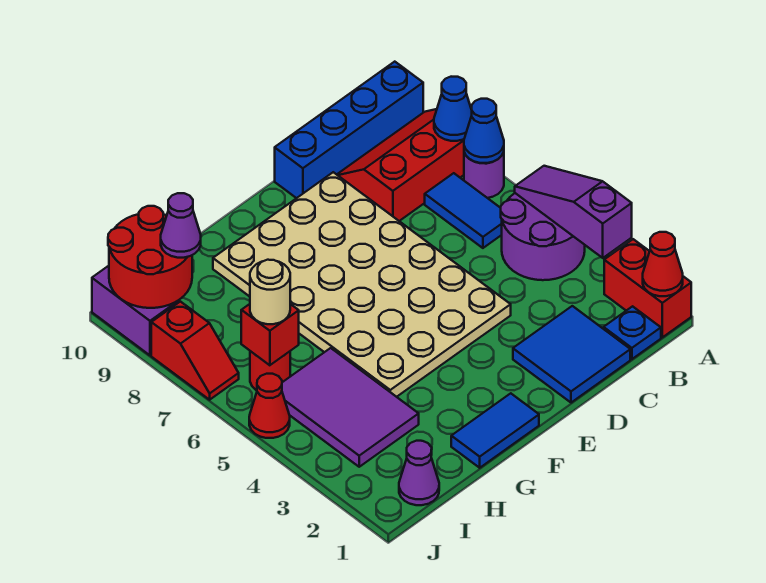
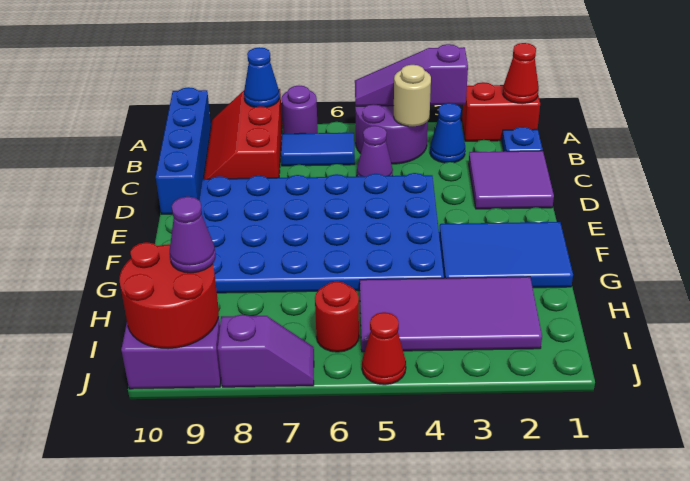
blue 1x1 cone [464,99,504,163] -> blue 1x1 cone moved to [430,103,465,163]
blue 2x2 tile [513,306,630,403] -> purple 2x2 tile [469,151,554,209]
tan 4x6 plate [213,172,511,397] -> blue 4x6 plate [199,173,444,293]
blue 1x2 tile [451,393,539,468] -> blue 2x3 tile [439,222,573,288]
purple 2x3 tile [282,348,419,467] -> purple 2x4 tile [360,277,542,352]
purple 1x1 cone [399,441,439,505] -> purple 1x1 cone moved to [357,126,393,176]
red 1x1 brick [241,304,299,365] -> none
tan 1x1 round brick [250,260,290,324] -> tan 1x1 round brick moved to [394,65,431,126]
red 1x2 slope [151,302,239,400] -> purple 1x2 slope [218,315,314,387]

